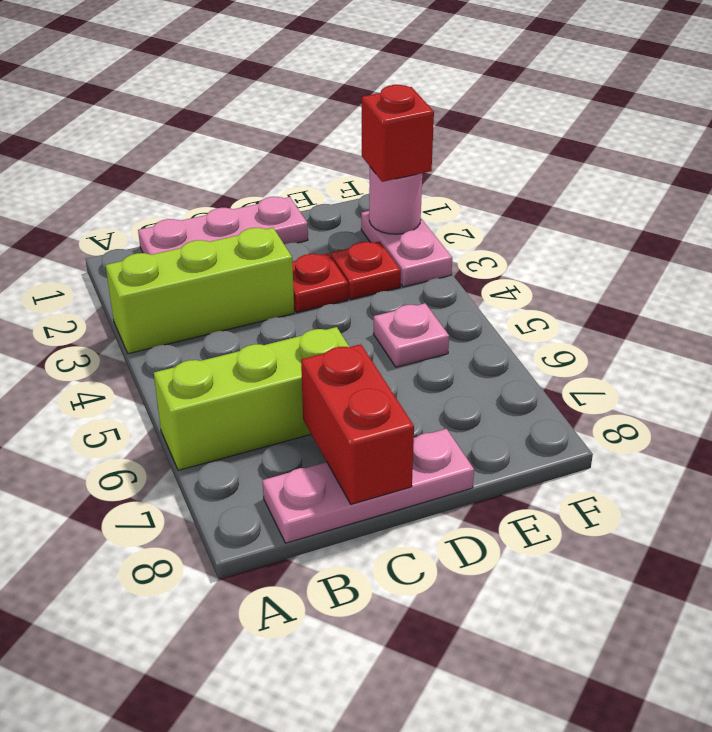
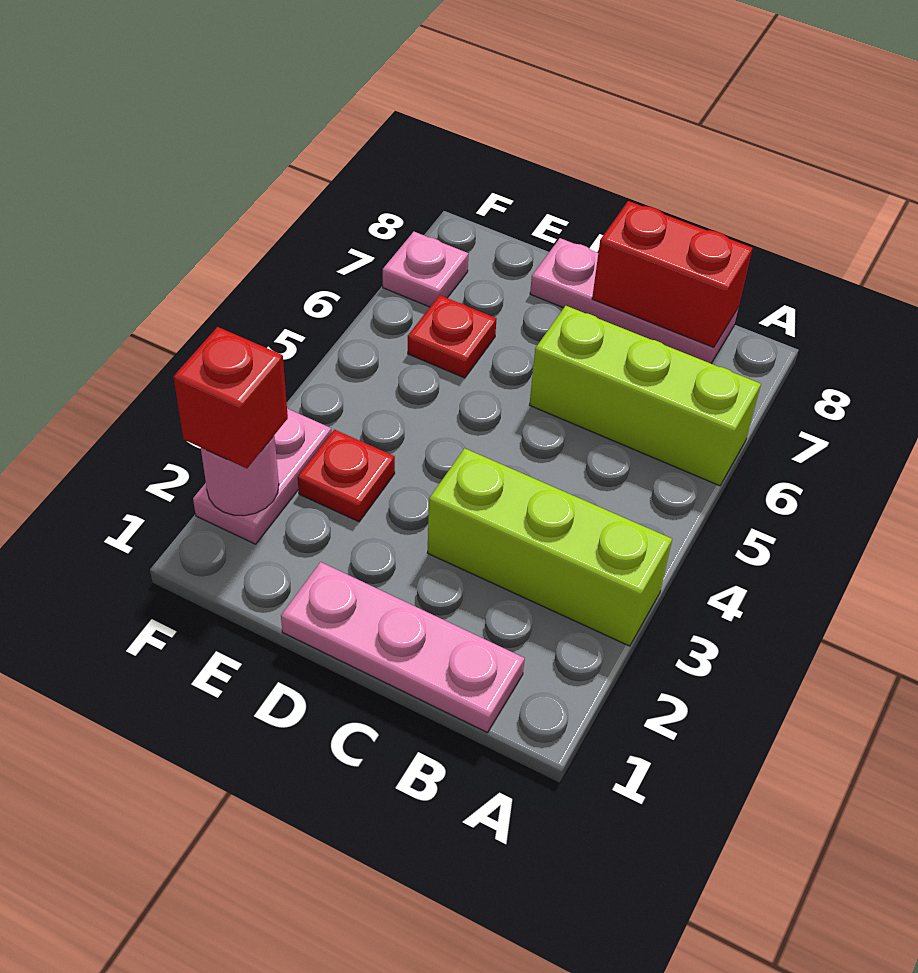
red 1x2 brick [301,344,414,504] -> red 1x2 brick turned to [592,201,753,347]
red 1x1 plate [292,253,348,313] -> red 1x1 plate moved to [408,295,497,378]
pink 1x1 plate [373,303,449,367] -> pink 1x1 plate moved to [383,232,469,307]

